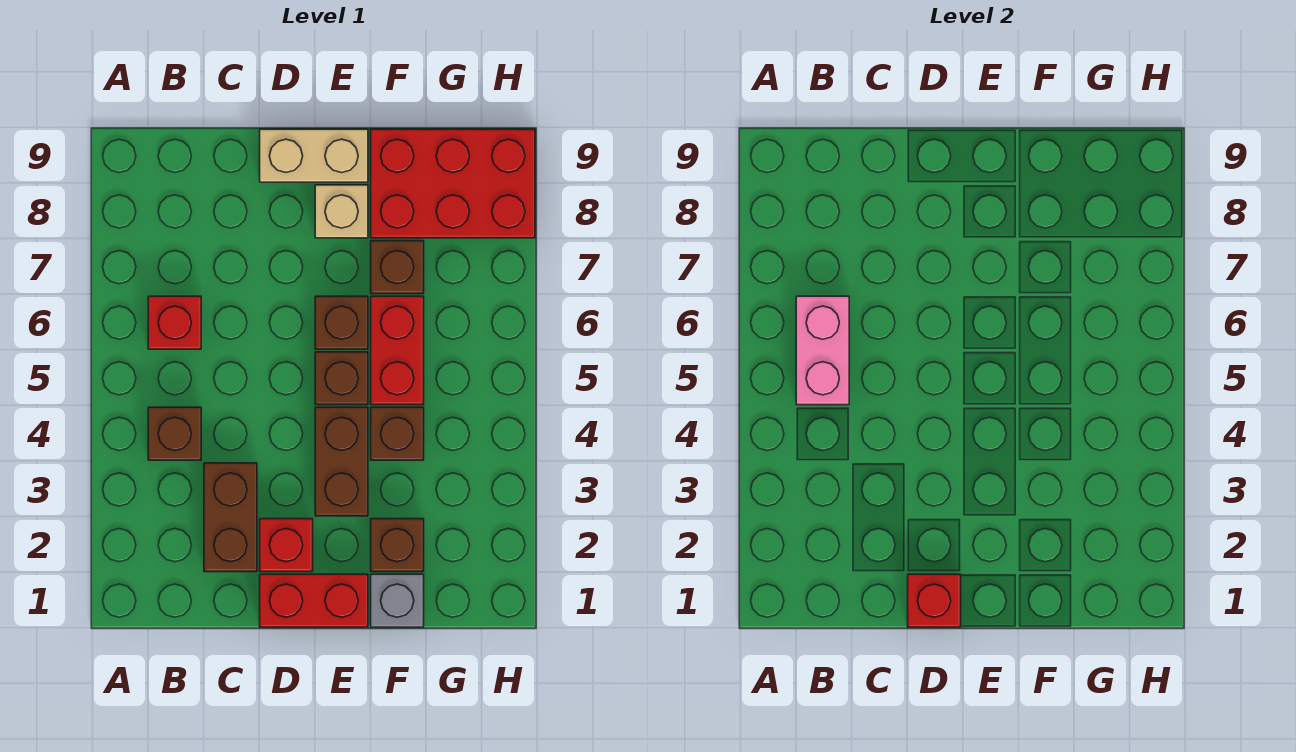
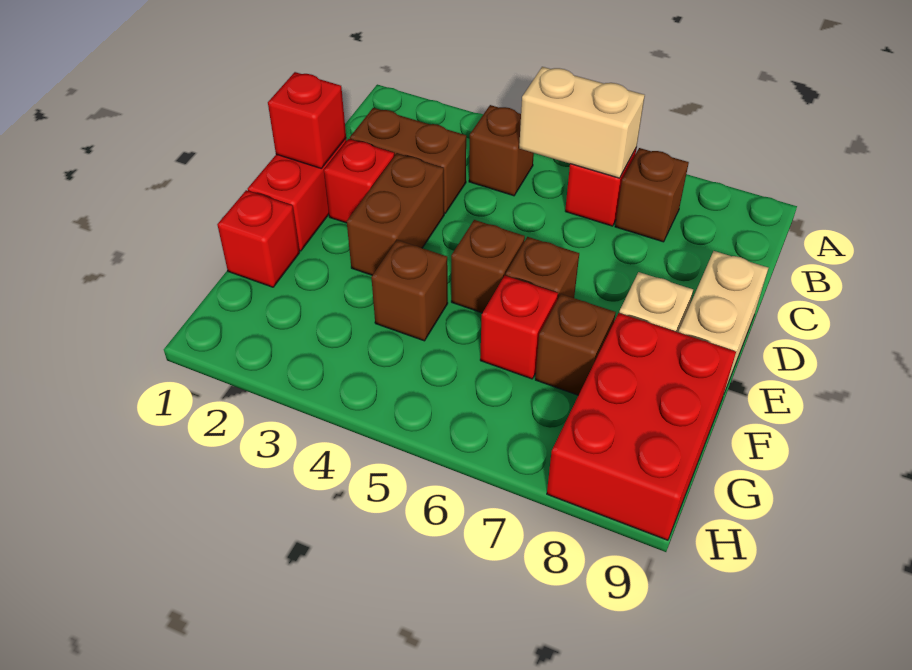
pink 1x2 brick [796,296,849,405] -> tan 1x2 brick [519,67,645,178]
brown 1x2 brick [315,407,368,516] -> brown 1x2 brick turned to [347,154,444,275]
grey 1x1 brick [371,574,424,627] -> red 1x1 brick [217,190,300,287]
brown 1x1 brick [371,519,424,572] -> brown 1x1 brick moved to [615,148,689,242]
red 1x2 brick [371,296,424,405] -> red 1x1 brick [480,276,558,379]

